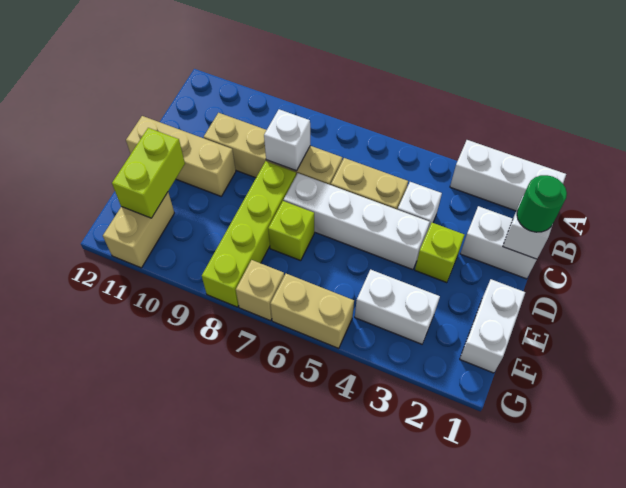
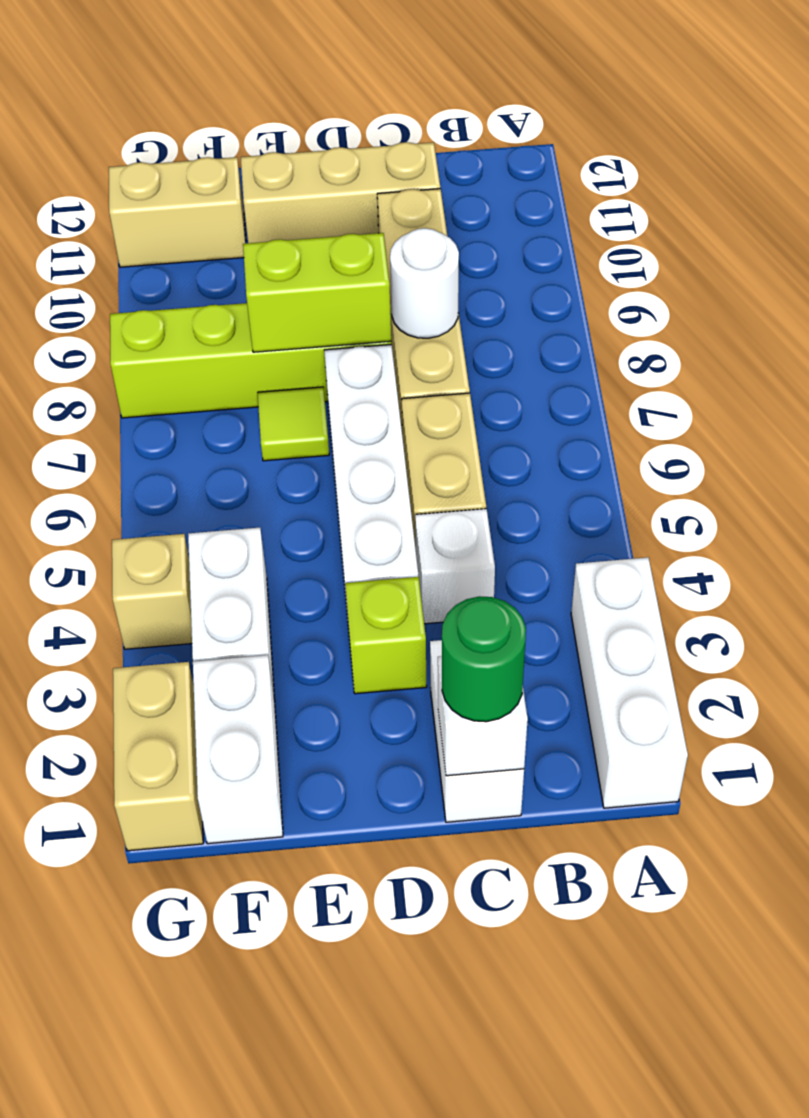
white 1x1 brick [264,109,310,171] -> white 1x1 round brick [390,228,459,338]
tan 1x3 brick [126,116,236,196] -> tan 1x3 brick turned to [241,142,440,243]
white 1x2 brick [460,279,525,373] -> white 1x2 brick turned to [193,655,283,844]
lime 1x1 brick [268,201,314,261] -> lime 1x1 tile [258,387,329,461]
lime 1x2 brick [112,128,185,218] -> lime 1x2 brick moved to [243,233,391,352]
tan 1x2 brick [271,274,354,348] -> tan 1x2 brick moved to [113,662,203,851]
tan 1x1 brick [236,260,284,321] -> tan 1x1 brick moved to [112,534,192,649]

